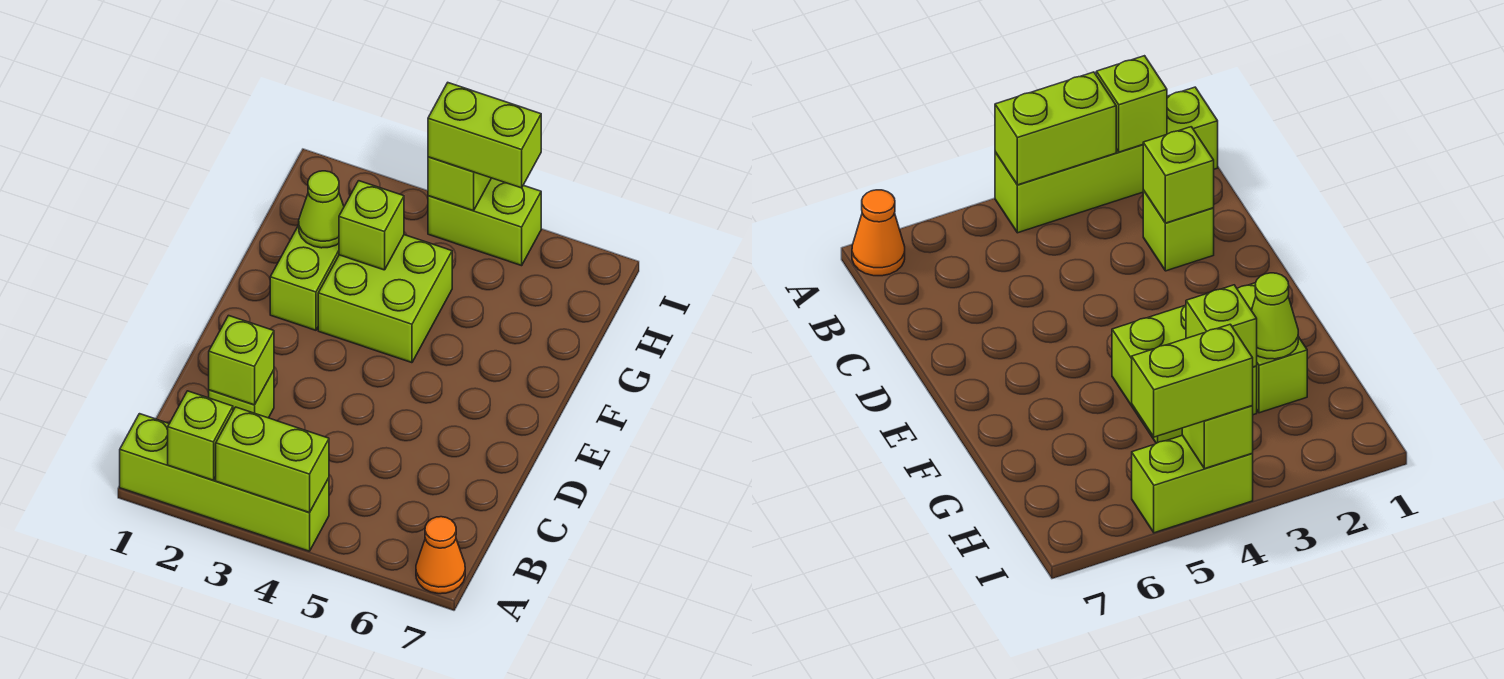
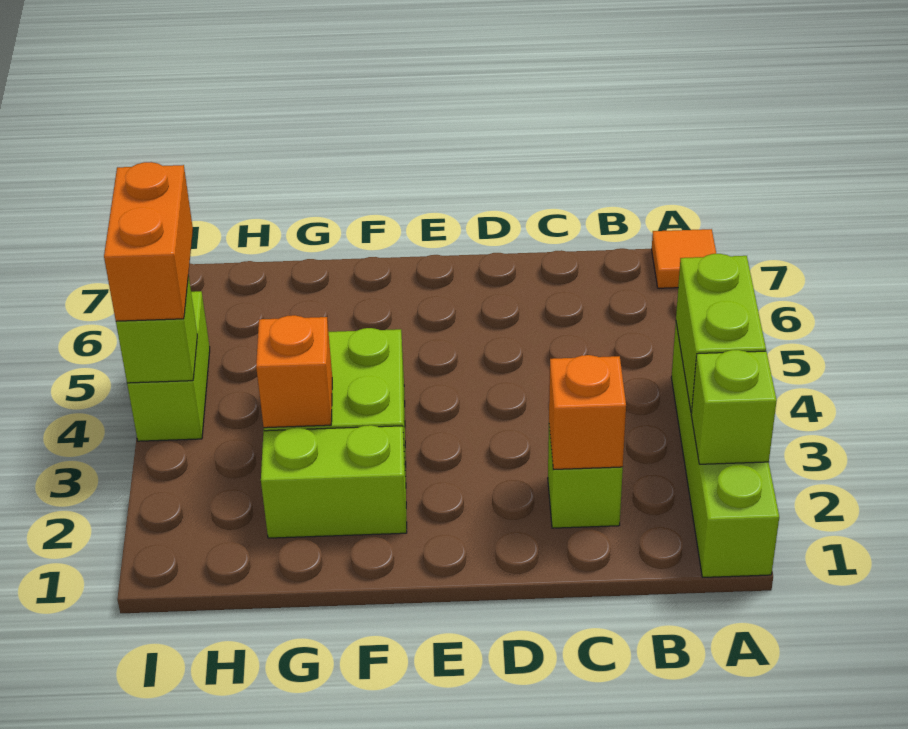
orange 1x1 cone [416,517,465,594] -> orange 1x1 tile [652,229,716,288]
lime 1x1 brick [209,316,274,405] -> orange 1x1 brick [549,355,626,470]
lime 1x1 cone [299,171,344,248] -> none
lime 1x1 brick [339,181,404,270] -> orange 1x1 brick [256,315,332,428]
lime 1x2 brick [428,83,541,188] -> orange 1x2 brick [104,162,193,321]

